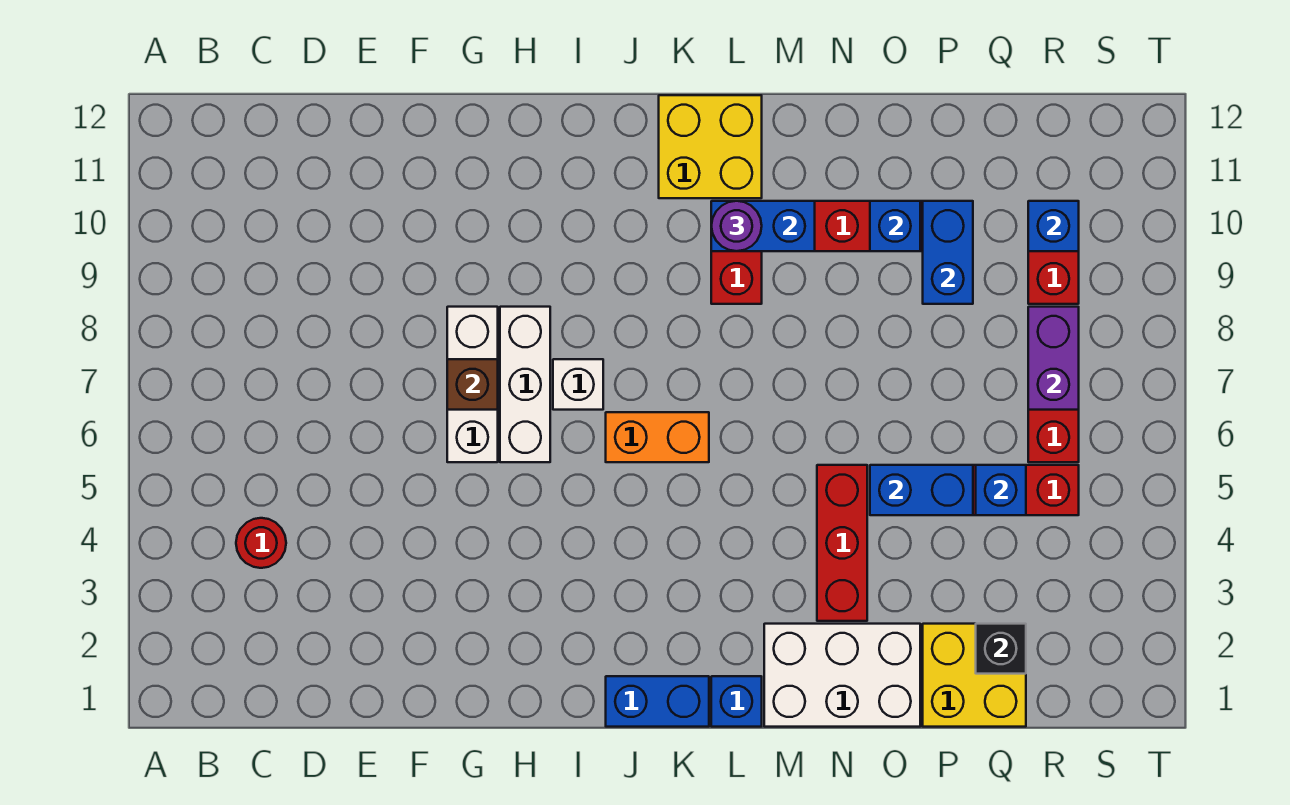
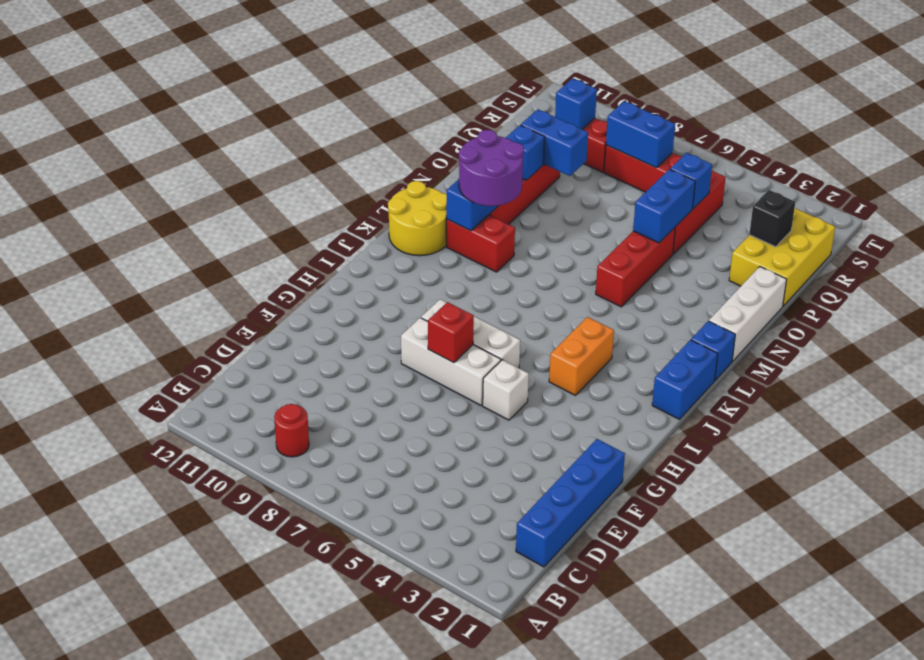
none -> blue 1x4 brick [516,439,625,567]
red 1x1 round brick [236,518,286,568] -> red 1x1 round brick moved to [274,404,309,457]
brown 1x1 brick [447,359,498,410] -> red 1x1 brick [428,302,474,363]
white 1x1 brick [553,359,603,410] -> white 1x1 brick moved to [483,360,529,420]
orange 1x2 brick [606,412,709,462] -> orange 1x2 brick moved to [549,317,614,395]
yellow 2x2 brick [659,95,762,198] -> yellow 2x2 round brick [388,181,447,256]
purple 1x1 round brick [711,201,762,251] -> purple 2x2 round brick [459,130,524,206]
white 2x3 brick [764,624,920,727] -> white 1x3 brick [709,267,787,361]
red 1x3 brick [817,465,867,621] -> red 1x3 brick turned to [596,228,675,307]
yellow 2x2 brick [923,624,1026,727] -> yellow 2x3 brick [729,208,835,306]
purple 1x2 brick [1028,307,1079,410] -> blue 1x2 brick [606,101,675,168]

